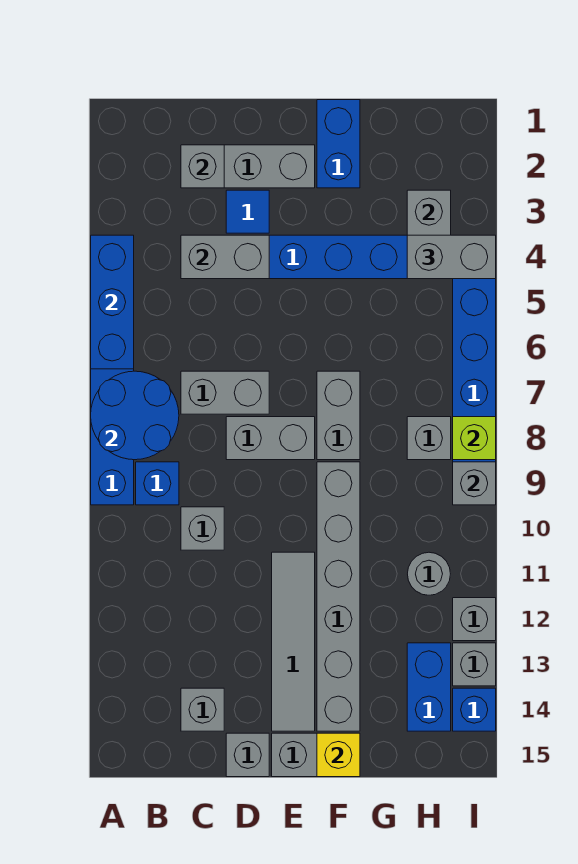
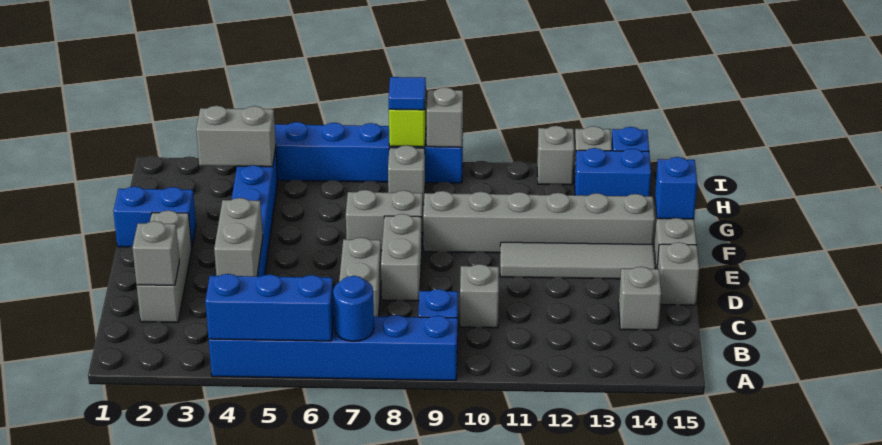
blue 2x2 round brick [91,371,179,460] -> blue 1x1 round brick [333,276,374,341]
blue 1x1 tile [226,190,269,233] -> blue 1x1 tile moved to [389,77,426,110]
yellow 1x1 brick [317,733,360,777] -> blue 1x1 brick [655,157,697,219]
grey 1x2 brick [407,235,496,279] -> none
grey 1x1 round brick [408,552,450,595] -> none

